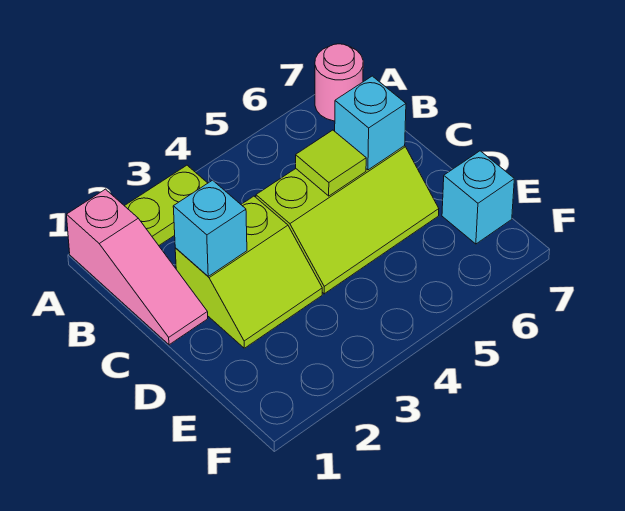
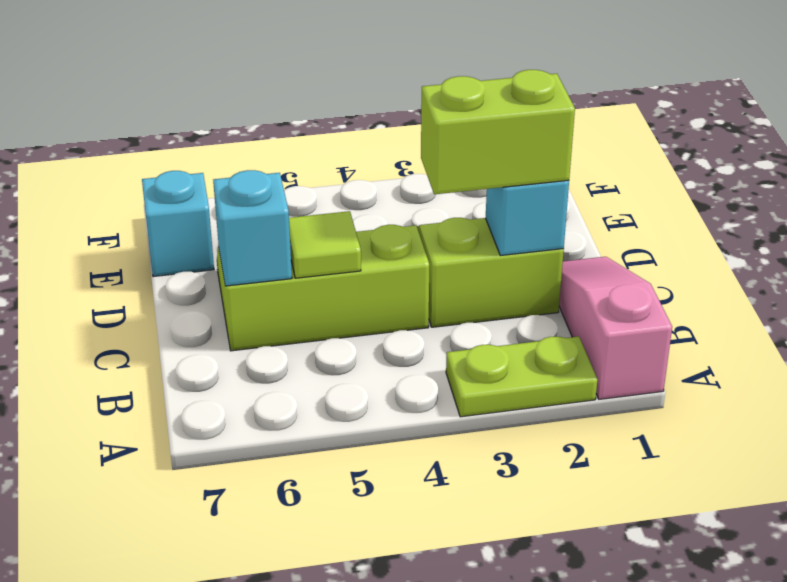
pink 1x1 round brick [315,44,363,121] -> none
none -> lime 1x2 brick [421,70,575,194]

